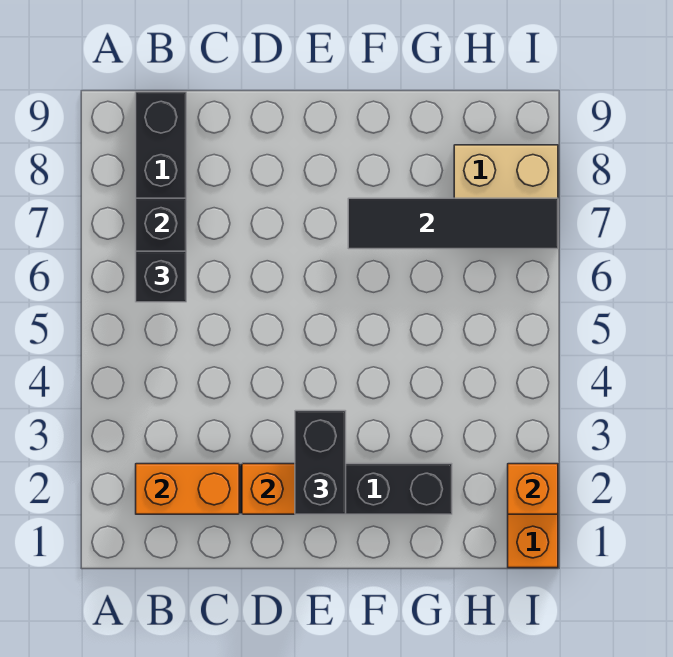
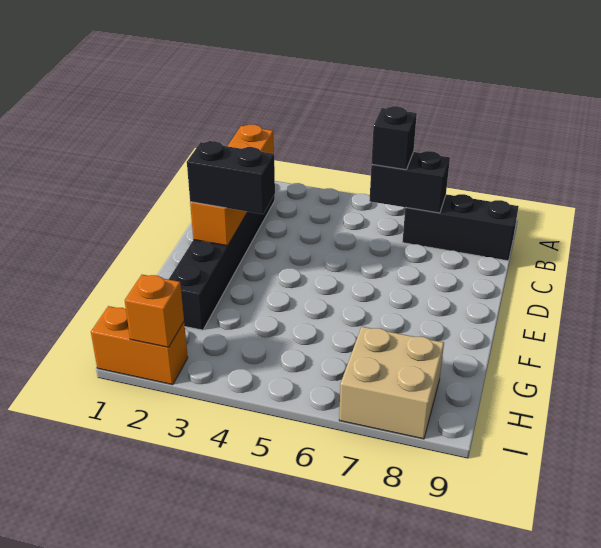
black 1x4 tile [348,198,558,249] -> none

